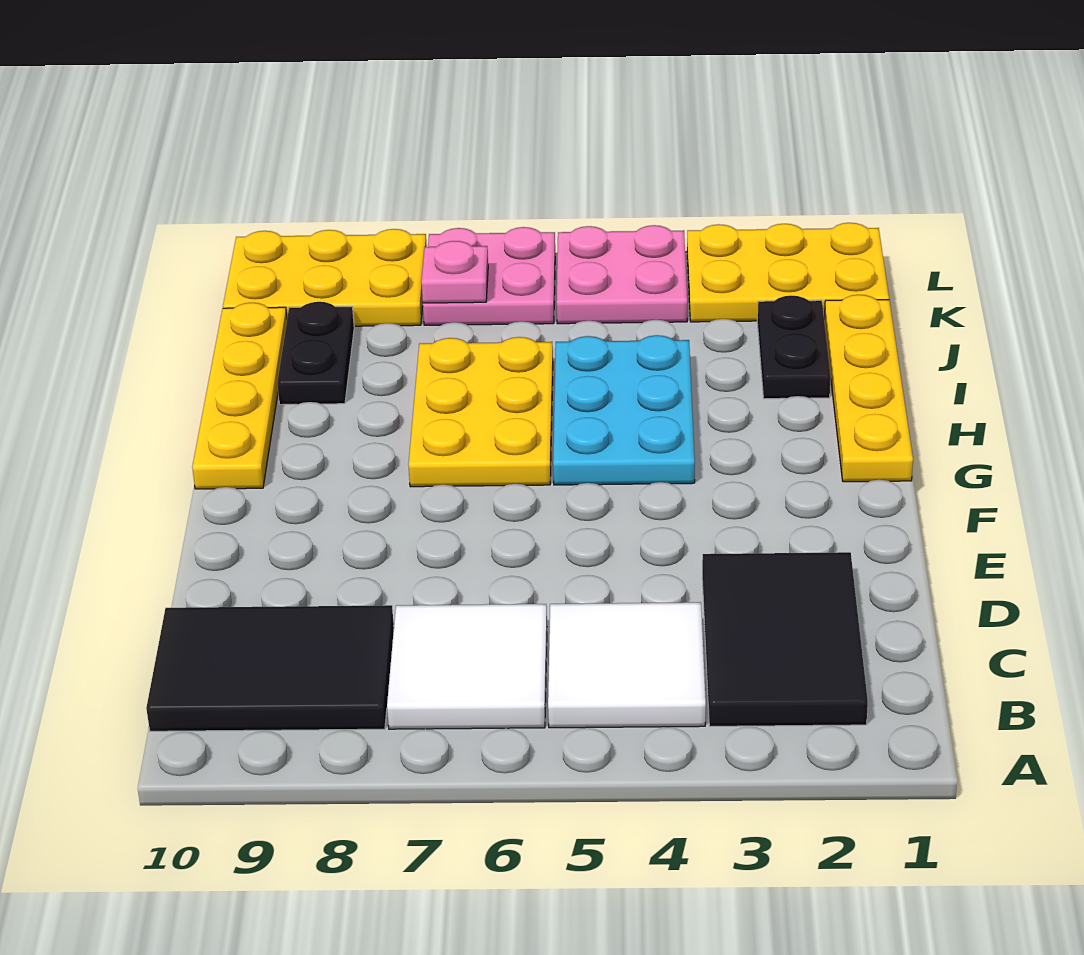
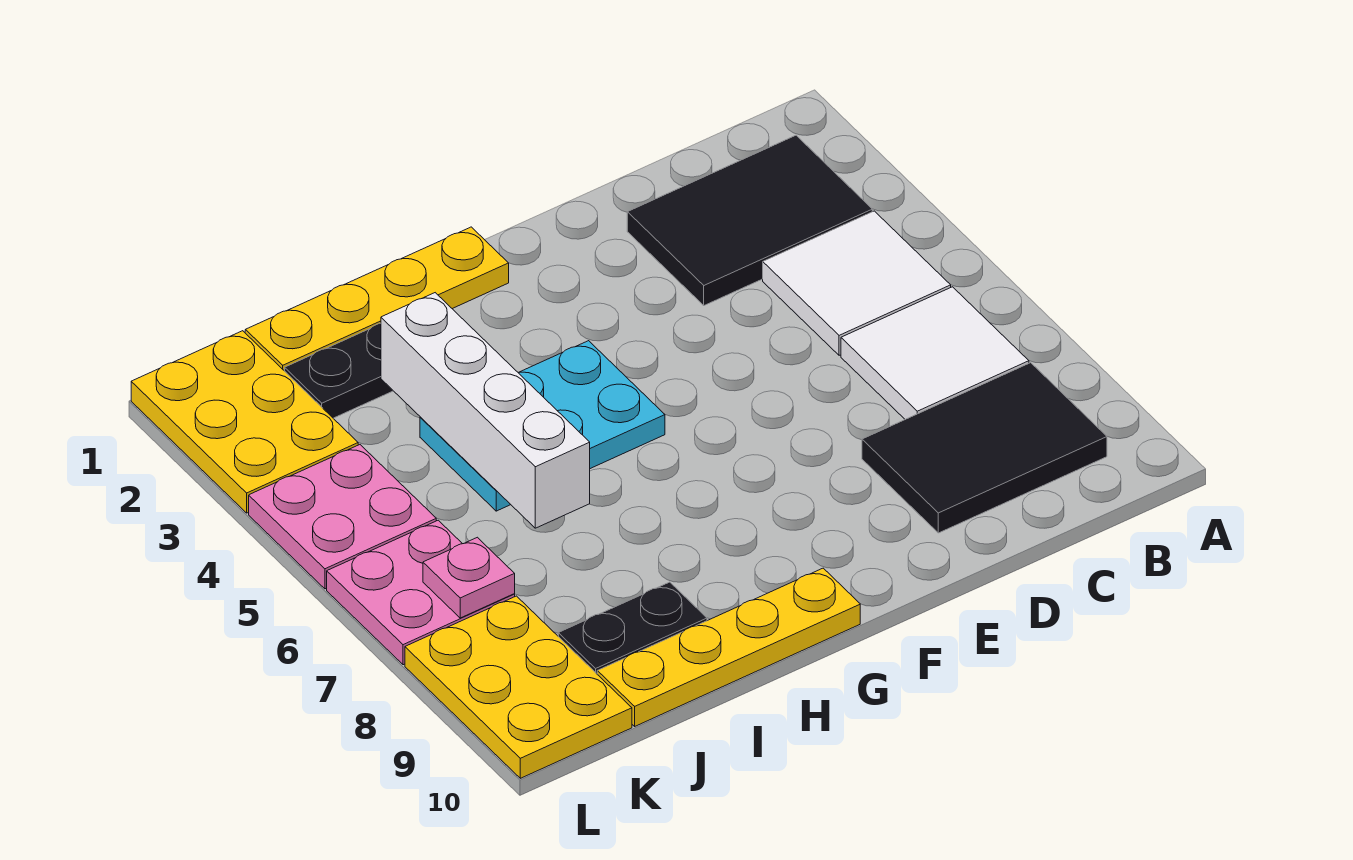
black 2x3 tile [146,605,394,731] -> black 2x3 tile turned to [862,363,1107,533]
yellow 2x3 plate [408,337,553,487] -> none
none -> white 1x4 brick [381,293,590,528]

